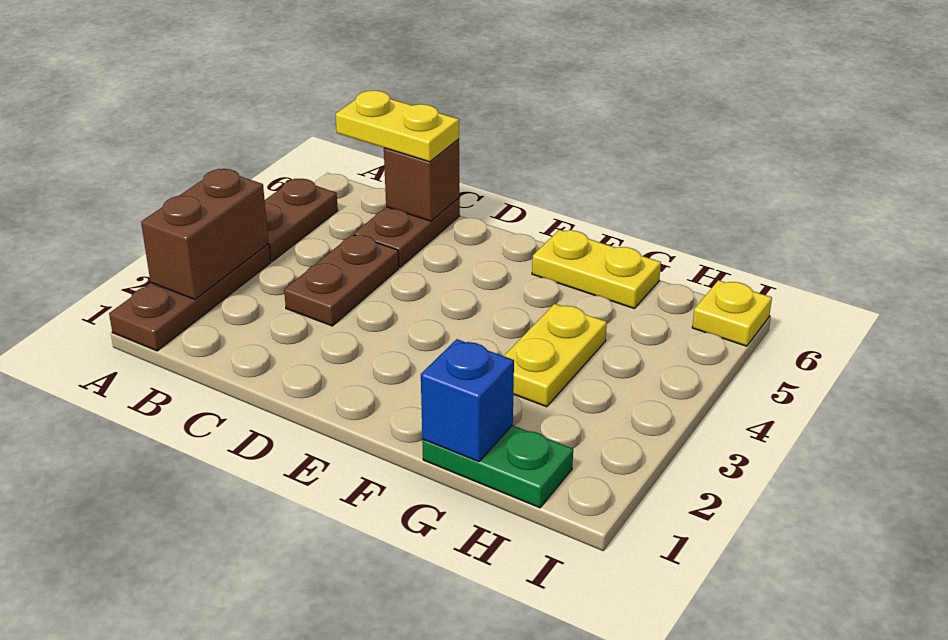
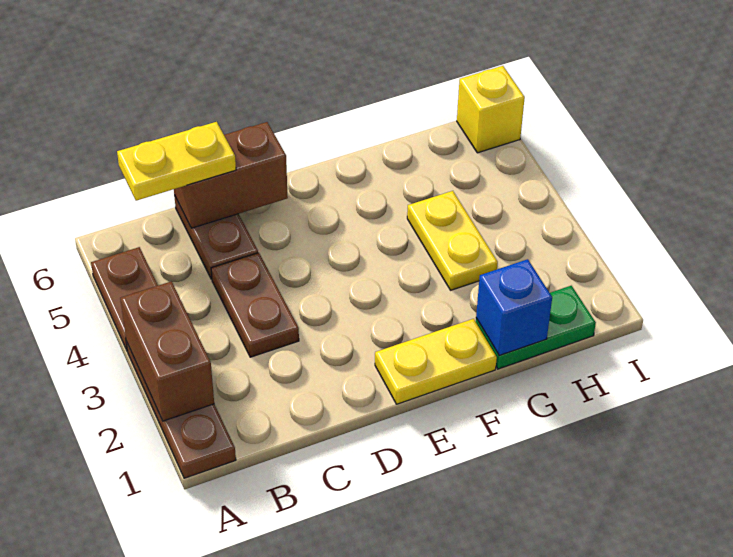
brown 1x1 brick [384,139,460,221] -> brown 1x2 brick [174,122,288,228]
yellow 1x2 plate [532,230,661,309] -> yellow 1x2 plate moved to [375,319,497,404]
yellow 1x1 plate [692,280,772,346] -> yellow 1x1 brick [457,66,525,153]

